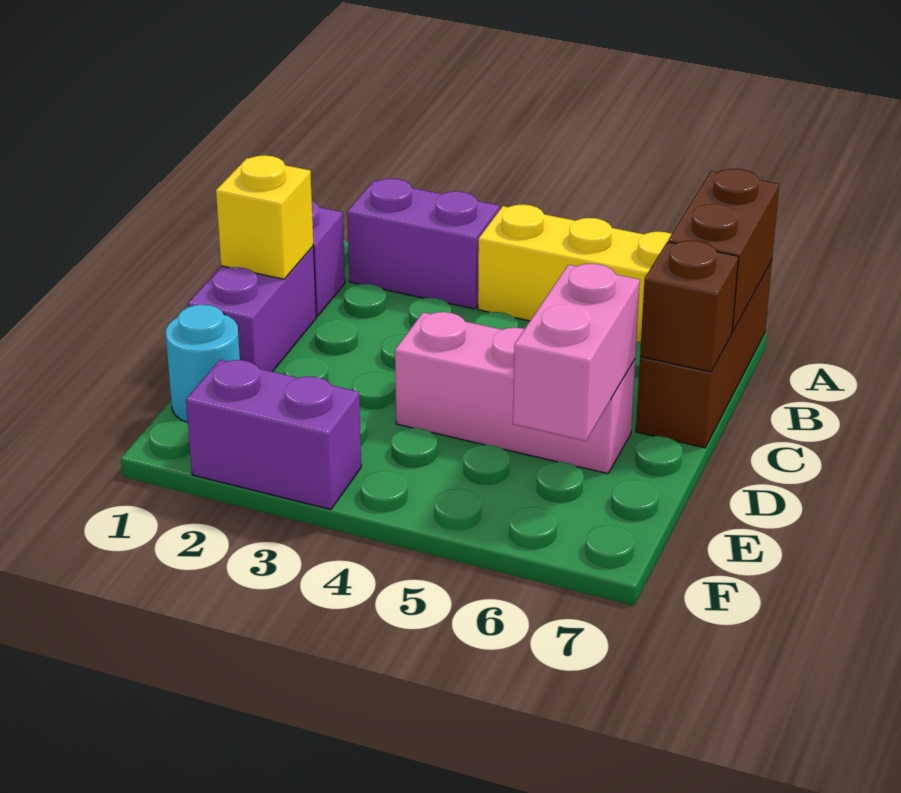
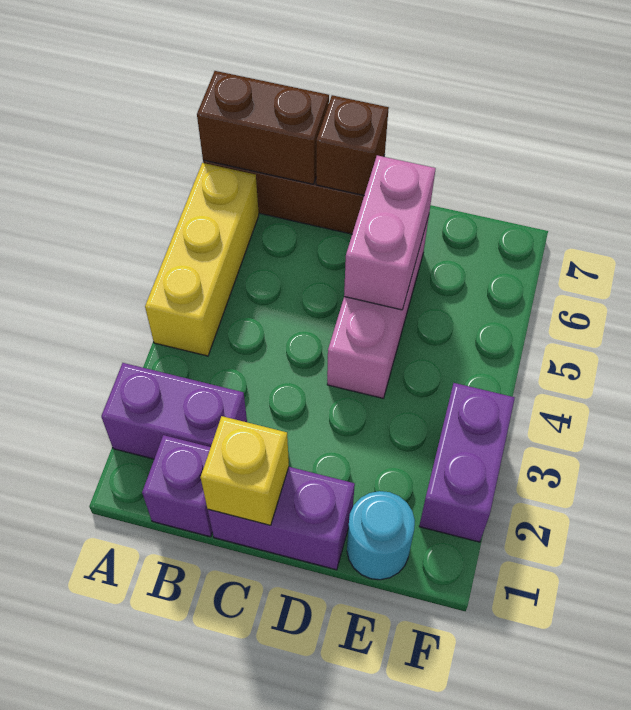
purple 1x2 brick [347,178,500,309] -> purple 1x2 brick turned to [101,363,247,459]
pink 1x2 brick [513,264,640,441] -> pink 1x2 brick turned to [344,155,436,310]

